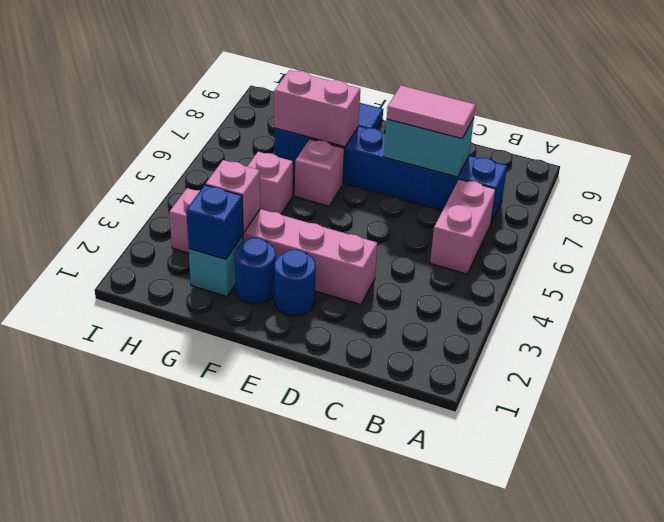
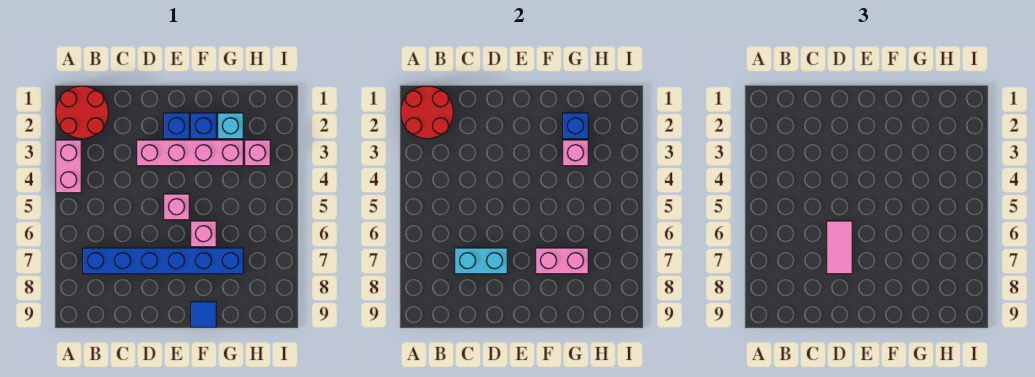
none -> red 2x2 round brick [56,86,108,139]
none -> red 2x2 round brick [401,86,453,139]
pink 1x2 brick [430,179,496,274] -> pink 1x2 brick moved to [56,140,81,193]
pink 1x2 tile [387,85,475,139] -> pink 1x2 tile turned to [827,221,852,274]
blue 1x1 round brick [274,249,316,316] -> blue 1x1 brick [164,113,189,139]
blue 1x1 round brick [235,238,276,304] -> blue 1x1 brick [191,113,216,139]
pink 1x1 brick [247,152,293,214] -> pink 1x1 brick moved to [164,194,189,220]

